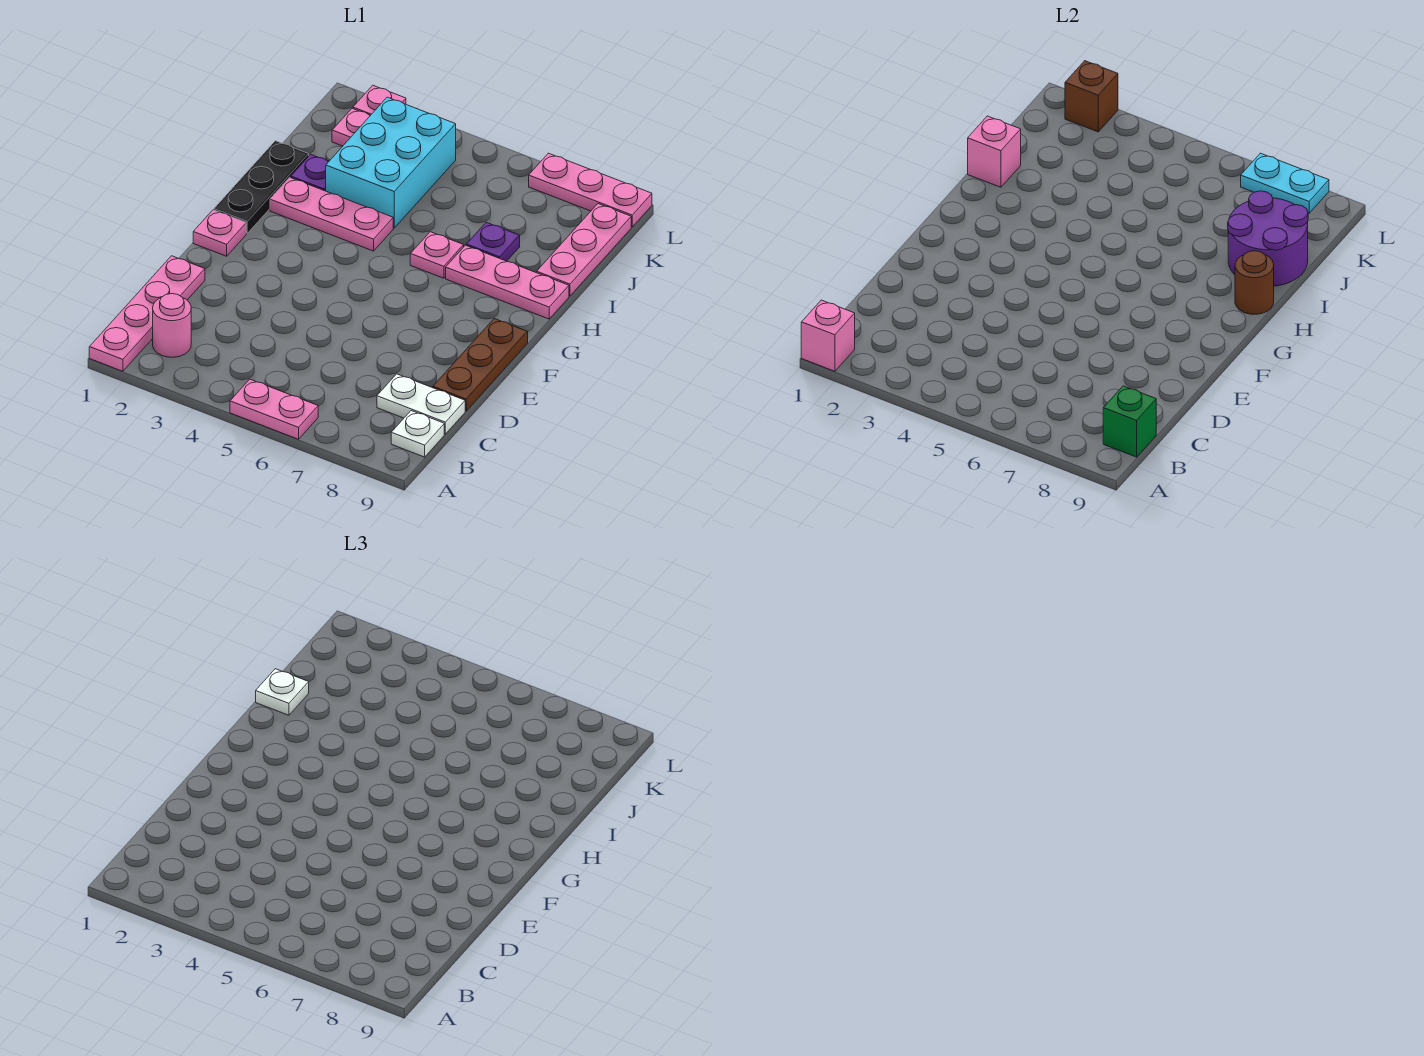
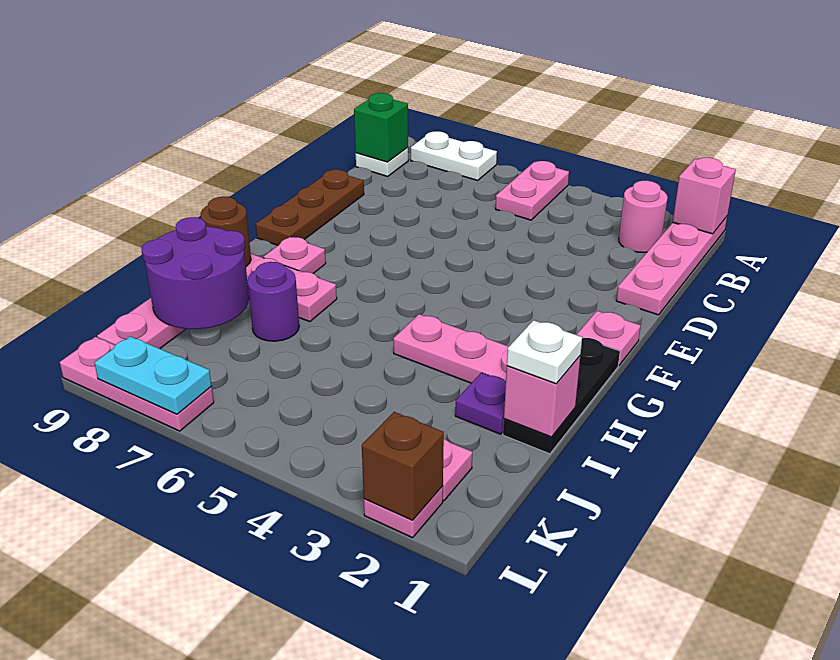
pink 1x2 plate [230,379,318,439] -> pink 1x2 plate turned to [496,161,569,220]
white 1x2 plate [377,374,465,434] -> white 1x2 plate moved to [411,131,497,180]
pink 1x1 plate [410,232,464,278] -> pink 1x1 plate moved to [263,237,326,273]
cyan 2x3 brick [326,97,456,228] -> none
purple 1x1 plate [466,222,520,261] -> purple 1x1 round brick [247,262,299,341]

